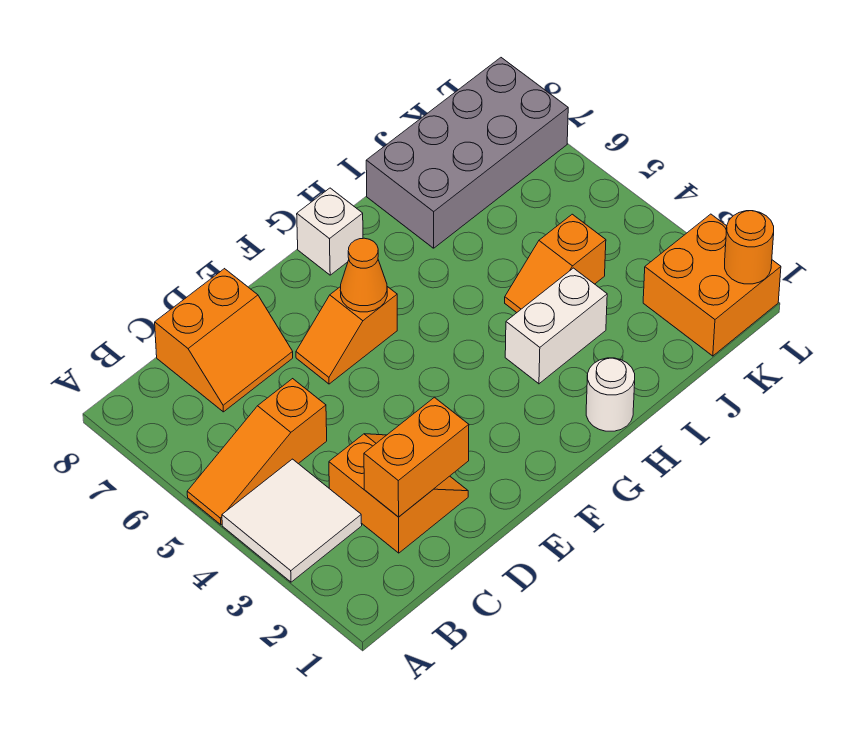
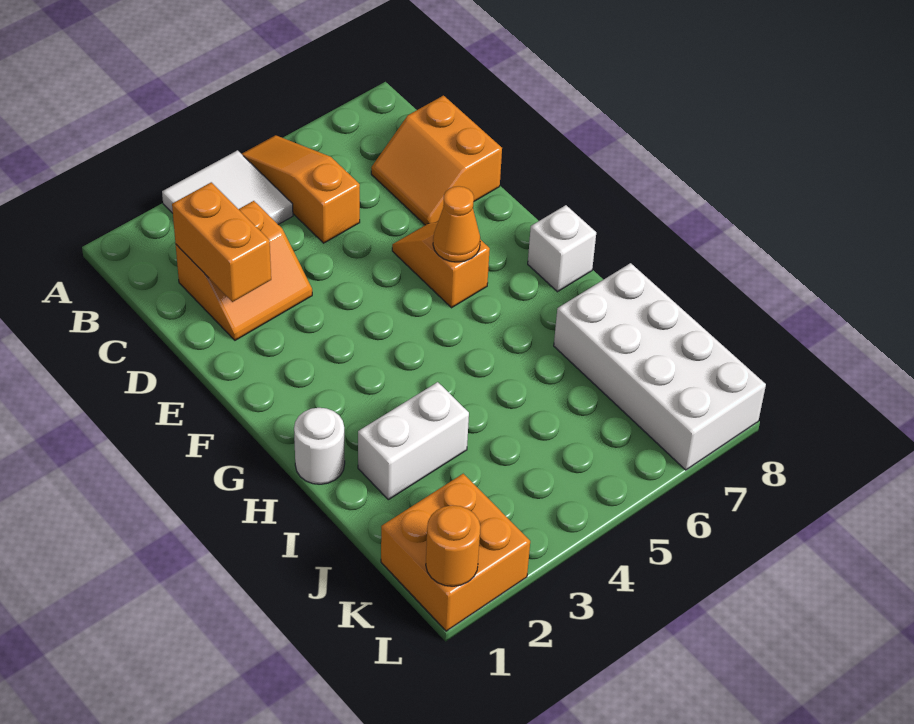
white 1x2 brick [505,268,607,384] -> white 1x2 brick turned to [358,382,469,500]
orange 1x2 slope [505,214,606,313] -> none
grey 2x4 brick [366,58,568,248] -> white 2x4 brick [554,263,766,470]

